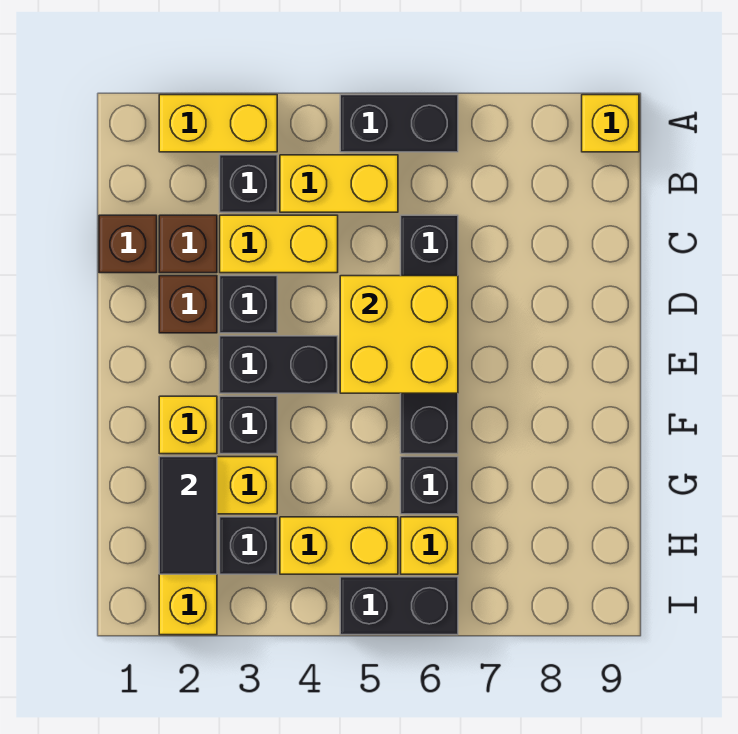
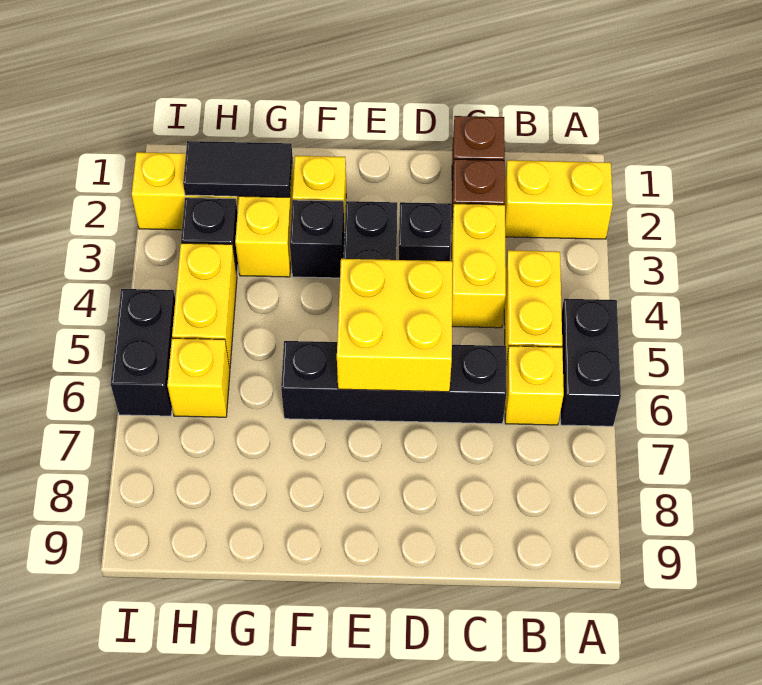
yellow 1x2 brick [159,95,277,152] -> yellow 1x2 brick turned to [505,160,613,239]
yellow 1x1 brick [582,95,639,152] -> yellow 1x1 brick moved to [505,346,564,425]
black 1x1 brick [220,155,277,212] -> none
brown 1x1 brick [159,276,217,333] -> none
black 1x1 brick [401,457,458,514] -> none

